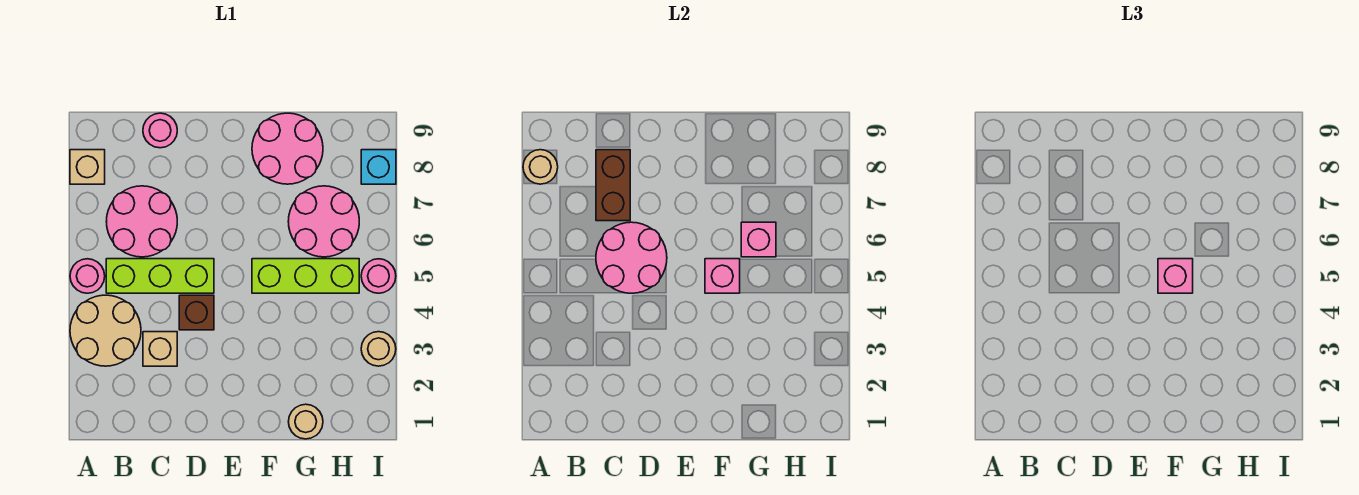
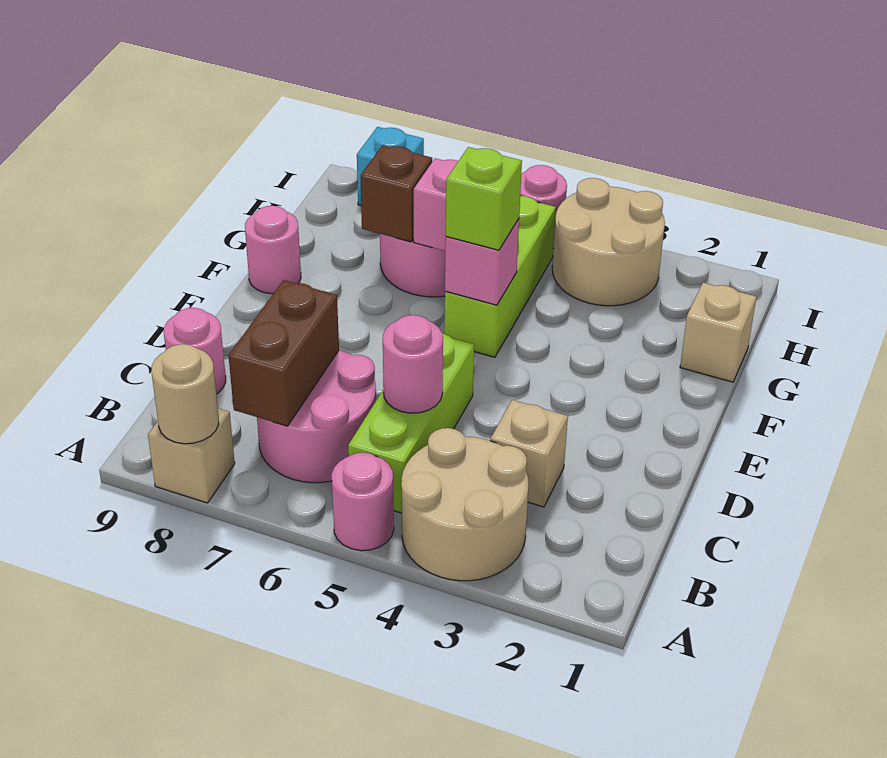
pink 2x2 round brick [596,222,667,293] -> pink 1x1 round brick [383,315,443,413]
brown 1x2 brick [596,150,630,221] -> brown 1x2 brick turned to [228,280,339,426]
brown 1x1 brick [179,295,214,330] -> brown 1x1 brick moved to [360,145,432,242]
pink 1x1 brick [1158,259,1193,293] -> lime 1x1 brick [446,147,522,250]
pink 2x2 round brick [252,113,323,184] -> pink 1x1 round brick [245,206,301,294]
tan 1x1 round brick [288,404,323,439] -> tan 1x1 brick [680,283,756,382]
tan 1x1 round brick [361,332,396,366] -> tan 2x2 round brick [552,178,665,306]

